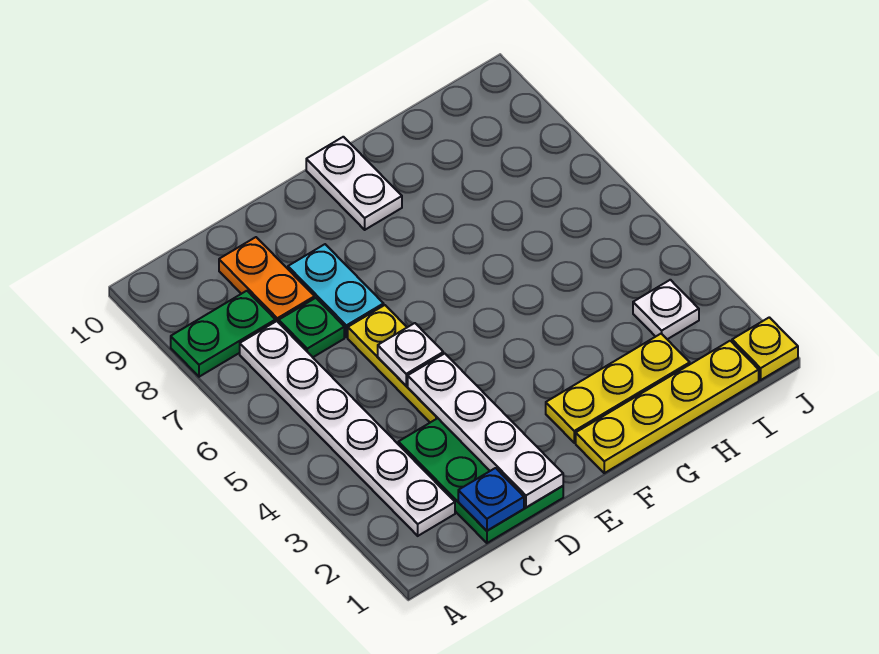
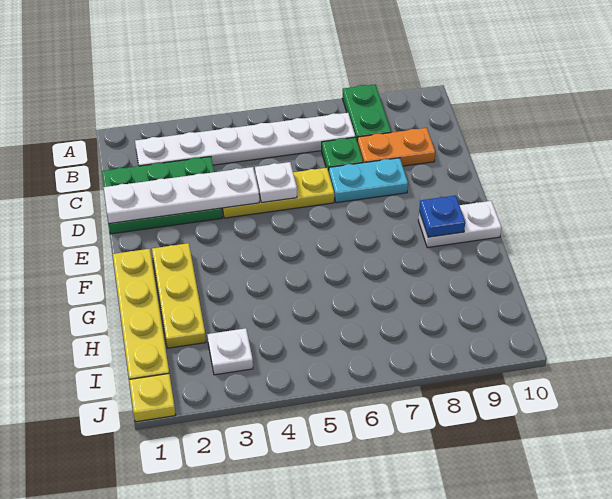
blue 1x1 plate [458,468,524,531] -> blue 1x1 plate moved to [419,195,465,237]

